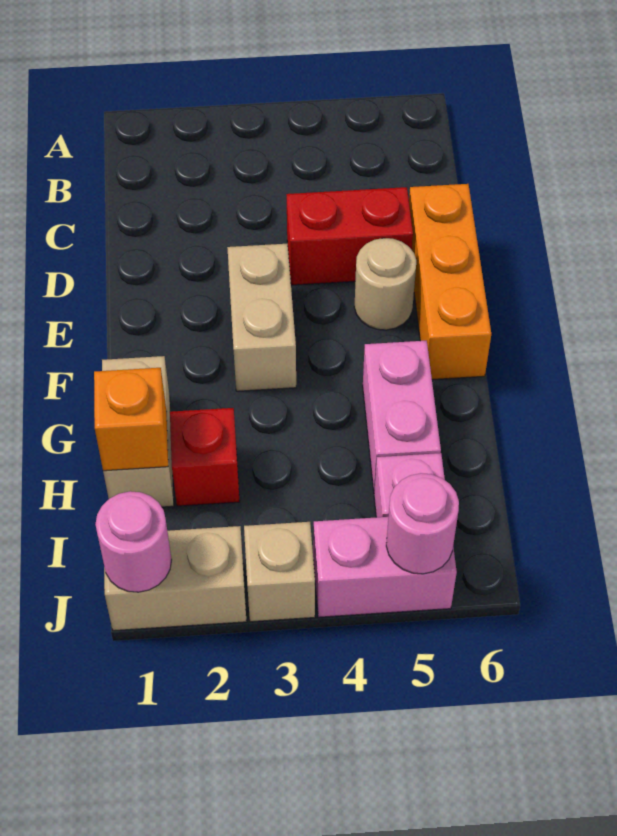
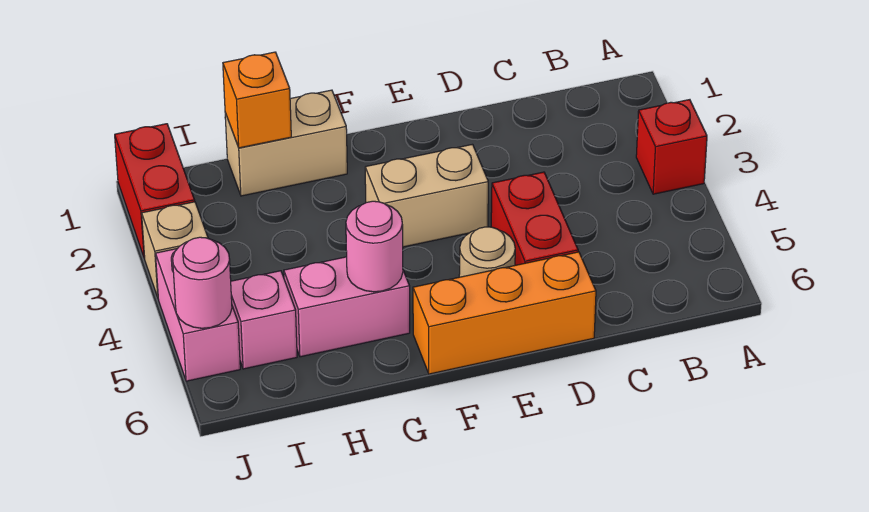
red 1x1 brick [170,408,240,506] -> red 1x1 brick moved to [636,100,707,194]
tan 1x2 brick [104,526,247,631] -> red 1x2 brick [115,124,195,258]
pink 1x1 round brick [95,491,172,592] -> pink 1x1 round brick moved to [346,201,403,292]

